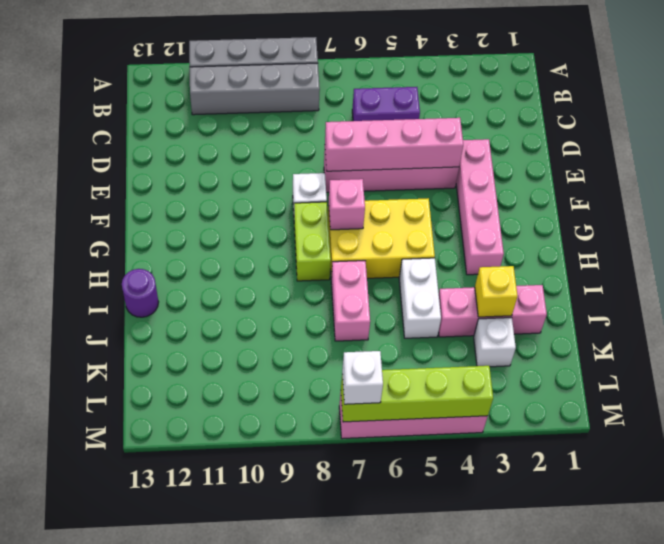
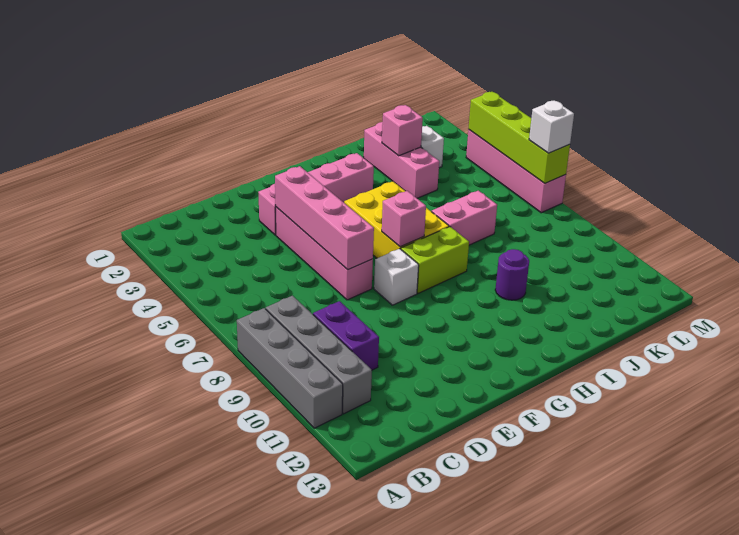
purple 1x2 brick [352,87,420,121] -> purple 1x2 brick moved to [313,301,379,370]
white 1x2 brick [399,258,441,338] -> none
purple 1x1 round brick [122,269,158,317] -> purple 1x1 round brick moved to [495,249,529,300]
yellow 1x1 brick [475,266,517,317] -> pink 1x1 brick [382,105,423,156]

